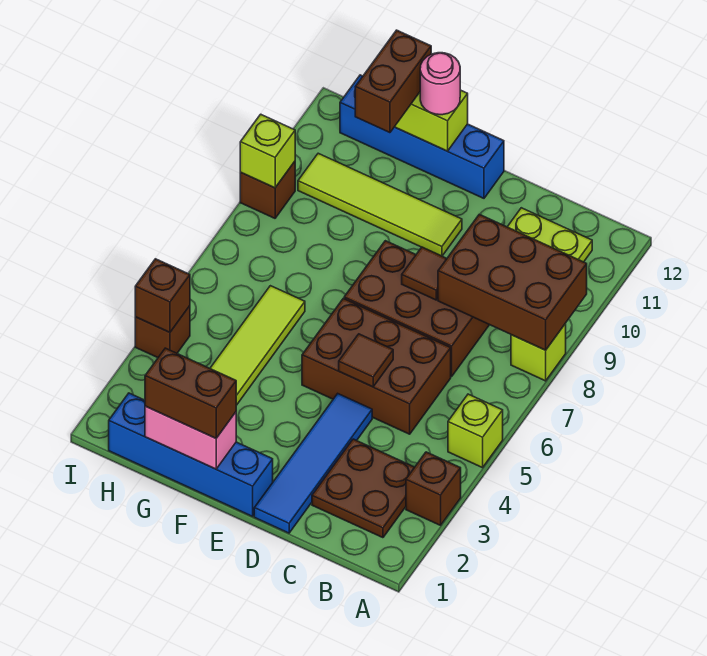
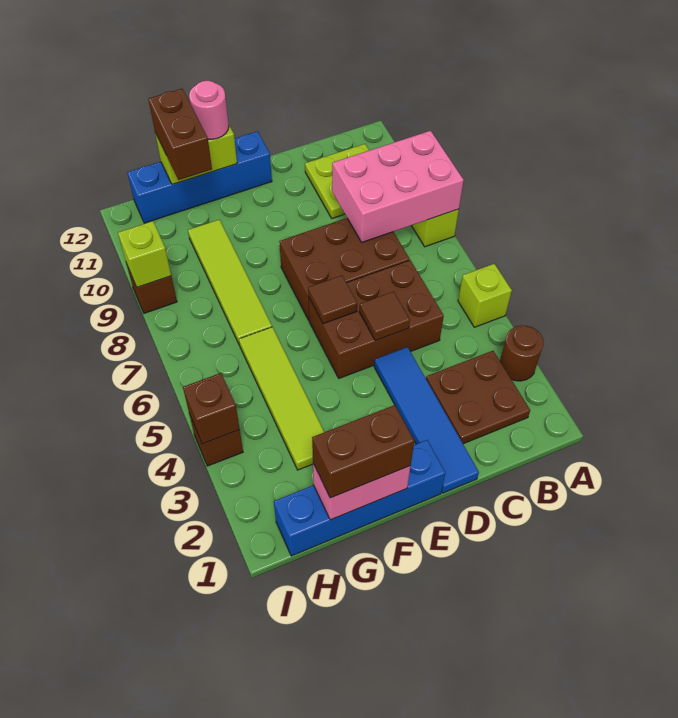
brown 1x1 brick [406,452,461,525] -> brown 1x1 round brick [500,325,544,381]
brown 2x3 brick [438,214,587,350] -> pink 2x3 brick [332,131,464,242]
brown 1x1 tile [402,247,447,300] -> brown 1x1 tile moved to [308,275,357,324]
lime 1x4 tile [298,153,462,256] -> lime 1x4 tile turned to [188,220,272,345]

